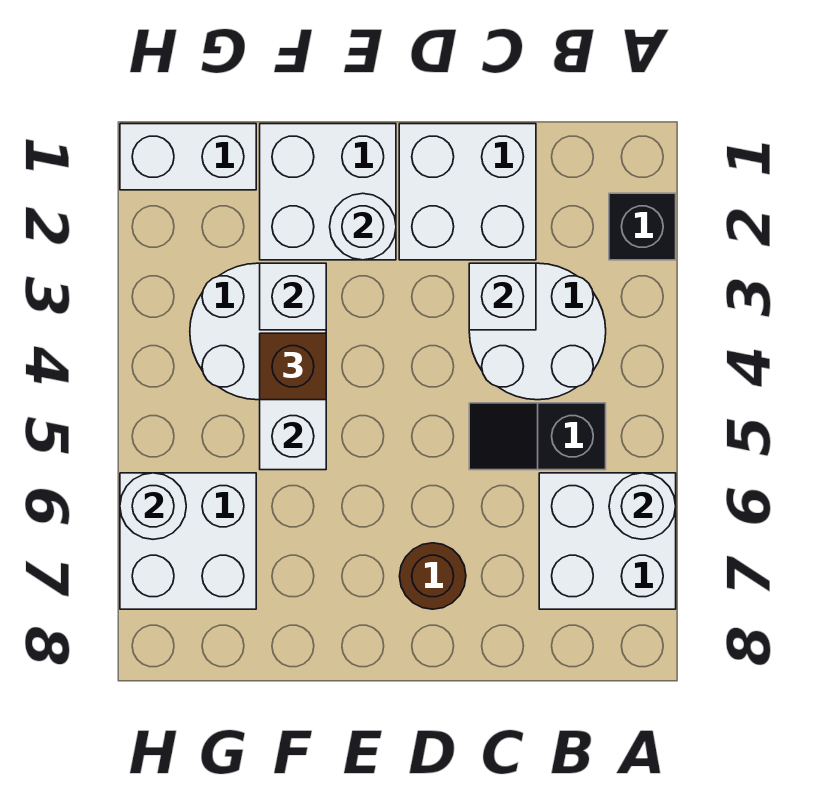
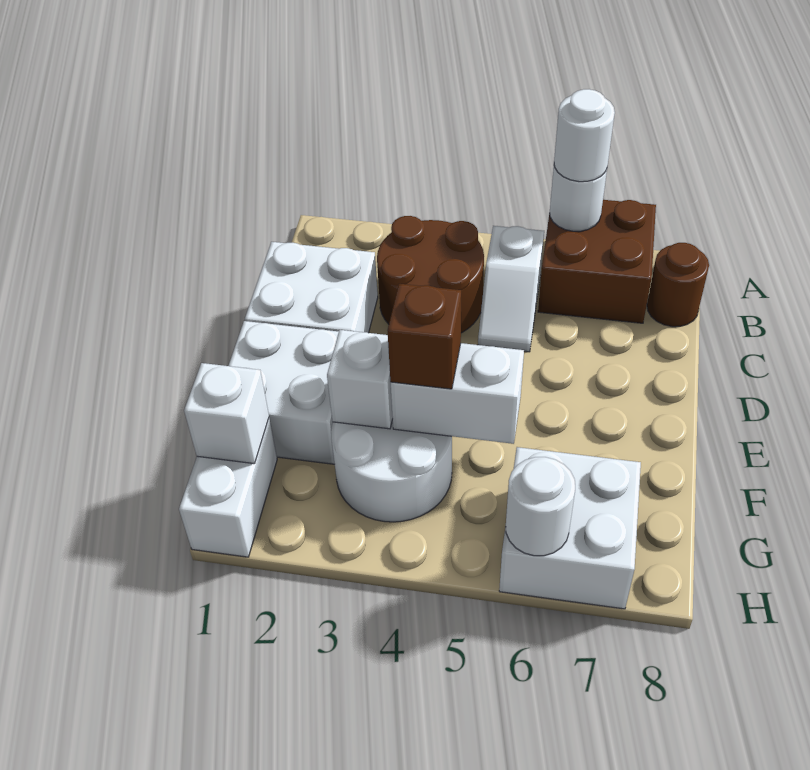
black 1x1 brick [609,193,676,260] -> none
white 2x2 brick [539,473,676,609] -> brown 2x2 brick [538,200,656,323]
white 2x2 round brick [469,263,606,400] -> brown 2x2 round brick [377,216,484,333]
black 1x2 slope [469,403,606,470] -> white 1x2 slope [478,226,544,352]
white 1x1 brick [469,263,536,330] -> white 1x1 brick moved to [184,363,269,464]
brown 1x1 round brick [400,543,466,609] -> brown 1x1 round brick moved to [647,243,709,327]
white 1x1 round brick [330,193,396,260] -> white 1x1 round brick moved to [554,89,615,182]

